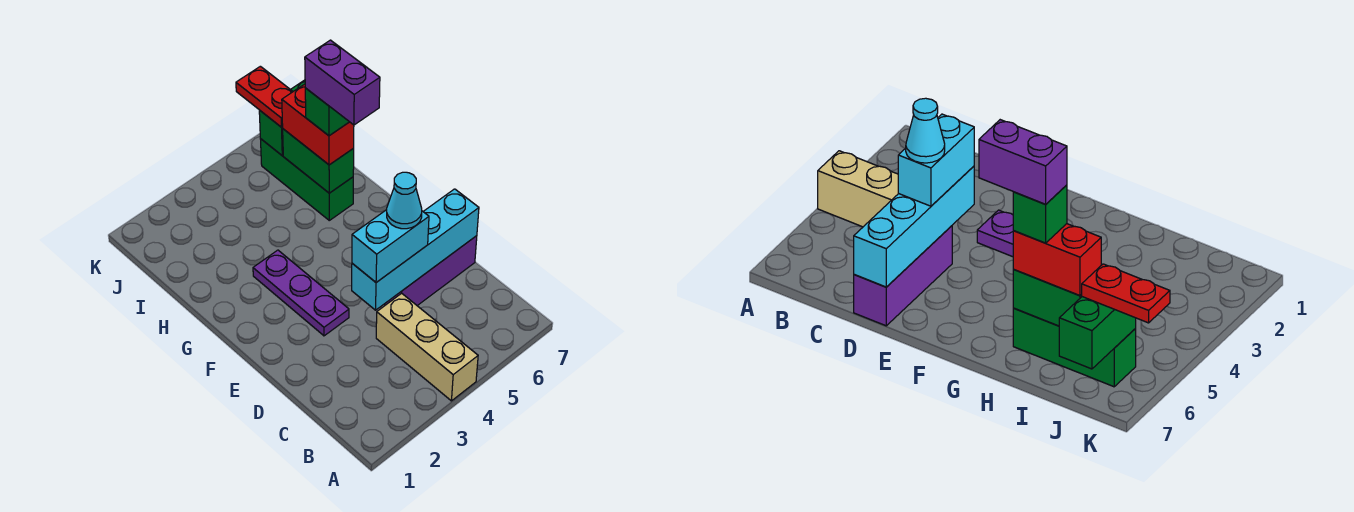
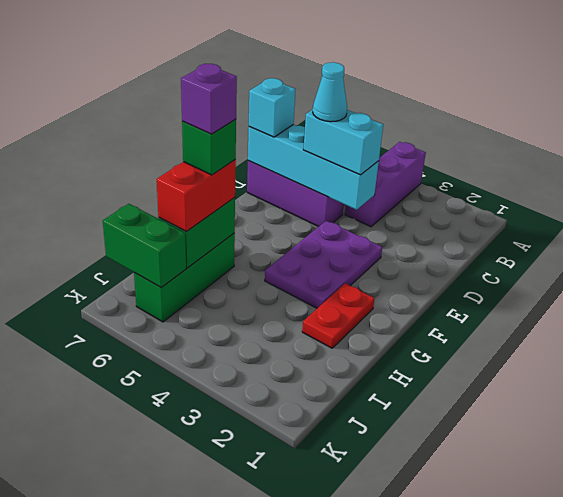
tan 1x3 brick [376,293,478,401] -> purple 1x3 brick [345,142,426,227]
none -> cyan 1x1 brick [249,78,295,137]
purple 1x3 plate [253,250,349,336] -> purple 2x3 plate [265,221,382,308]
purple 1x2 brick [305,40,380,125] -> purple 1x1 brick [181,64,237,134]
red 1x2 plate [236,66,293,127] -> red 1x2 plate moved to [302,283,375,348]

